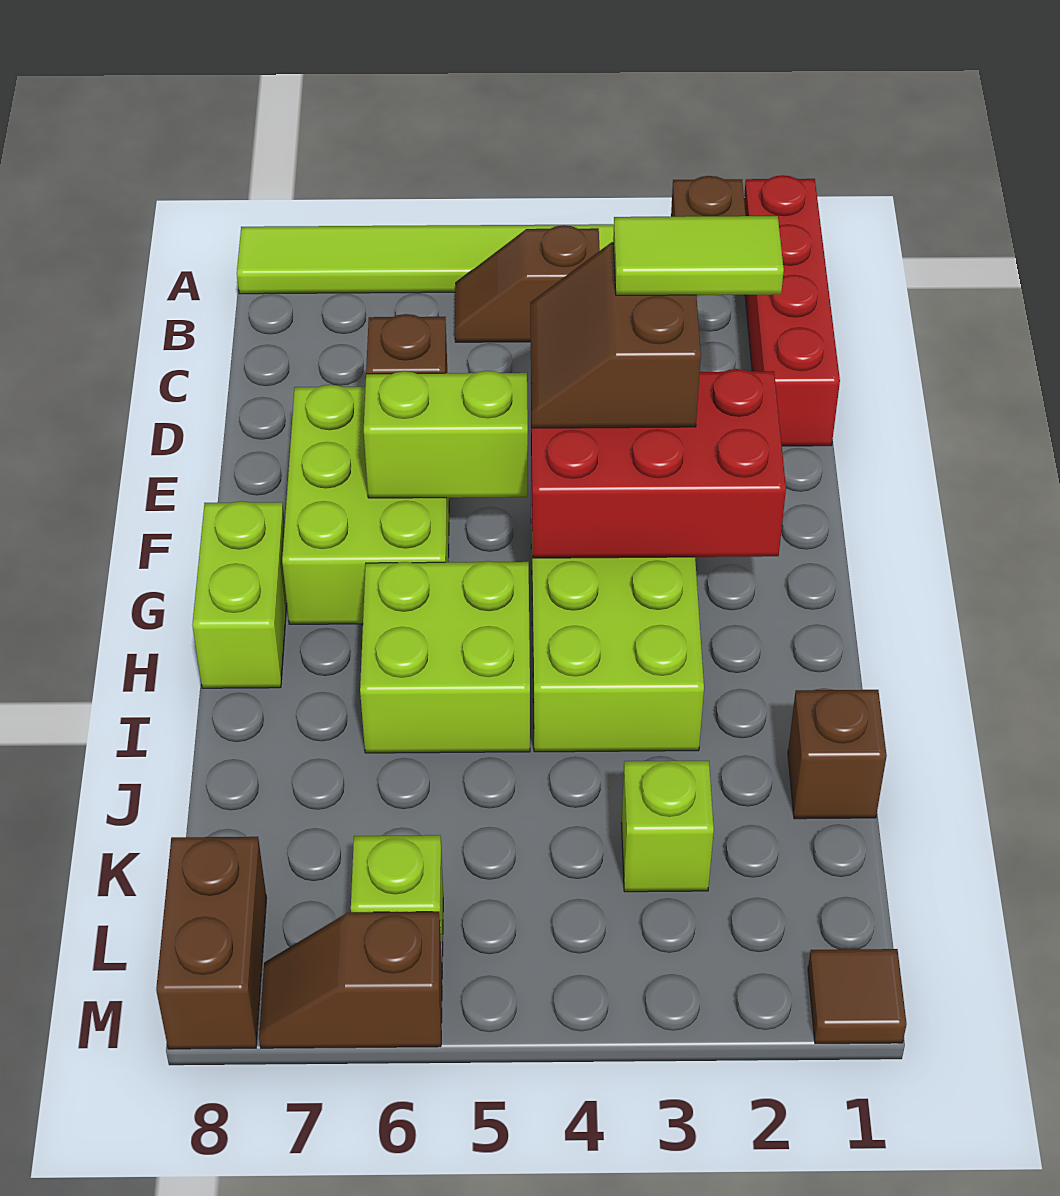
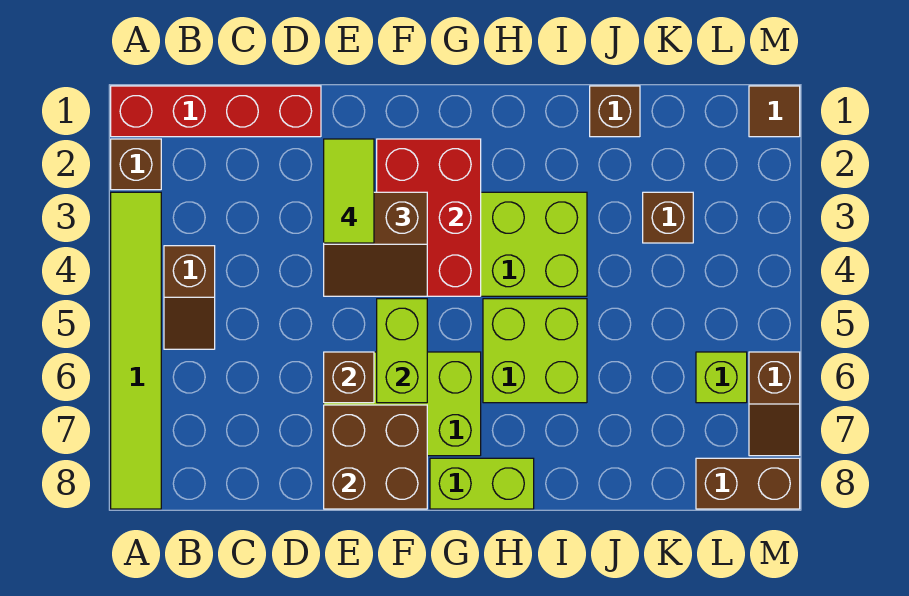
none -> brown 2x2 brick [324,405,427,509]
lime 1x1 brick [621,761,714,892] -> brown 1x1 brick [643,192,693,243]

